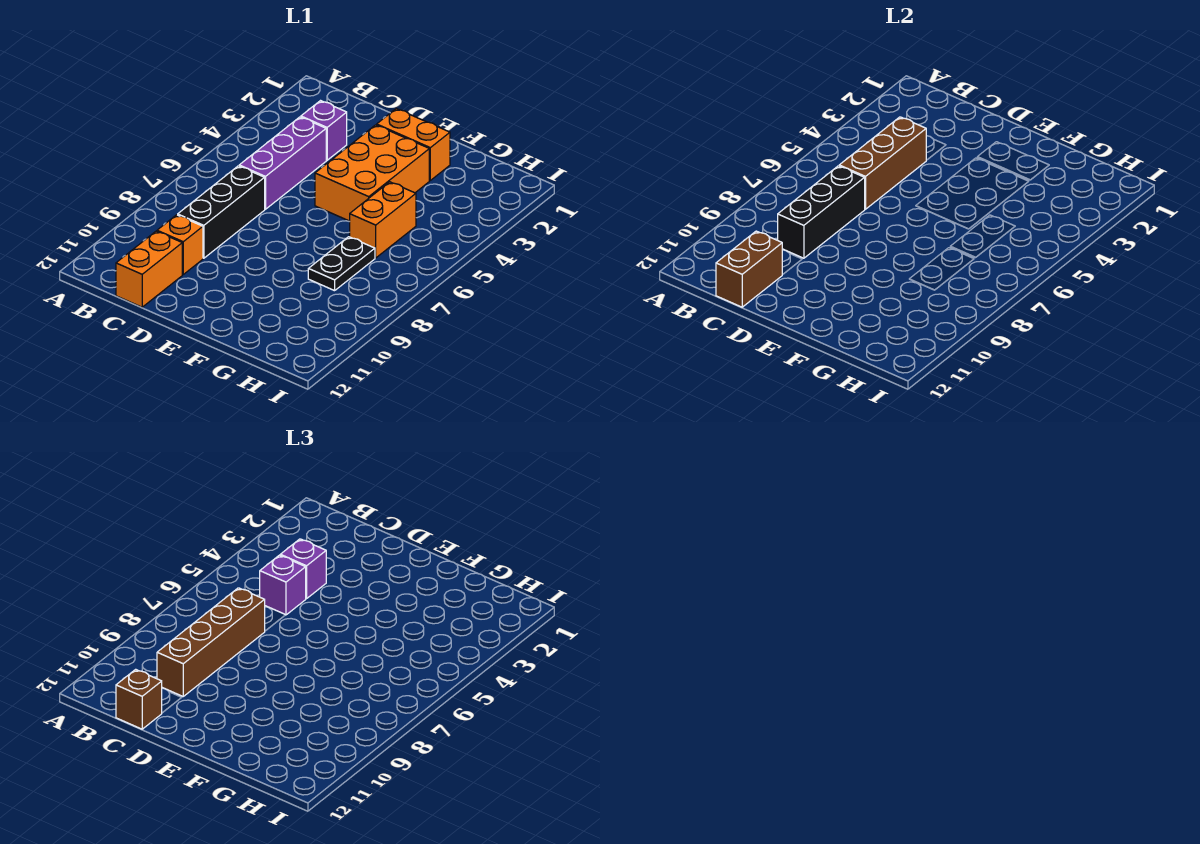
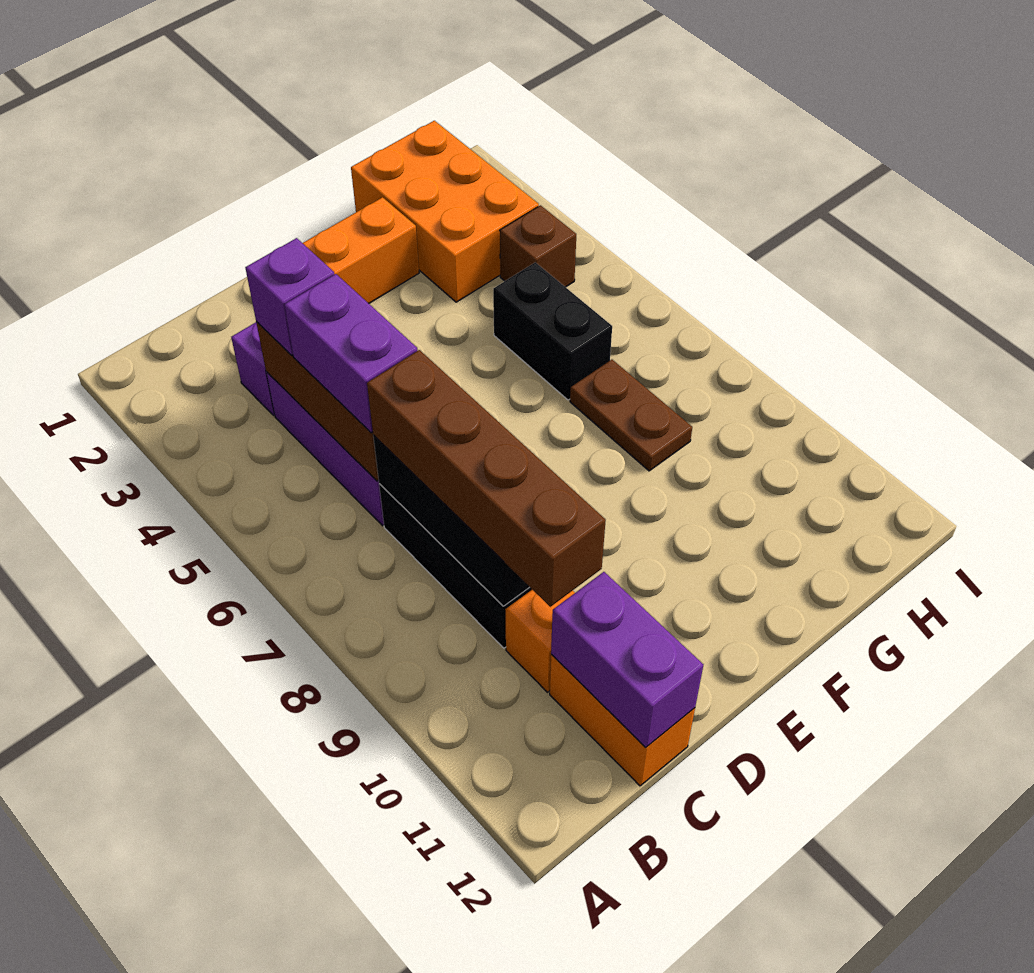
purple 1x1 brick [260,555,306,615] -> purple 1x2 brick [284,274,418,433]
brown 1x2 brick [716,231,782,307] -> purple 1x2 brick [551,572,704,748]
brown 1x1 brick [116,669,162,729] -> brown 1x1 brick moved to [500,205,576,287]
orange 2x3 brick [315,125,429,221] -> orange 2x3 brick moved to [351,121,539,302]
orange 1x2 brick [350,182,416,258] -> black 1x2 brick [493,262,612,400]
black 1x2 plate [308,237,375,291] -> brown 1x2 plate [570,360,692,471]

